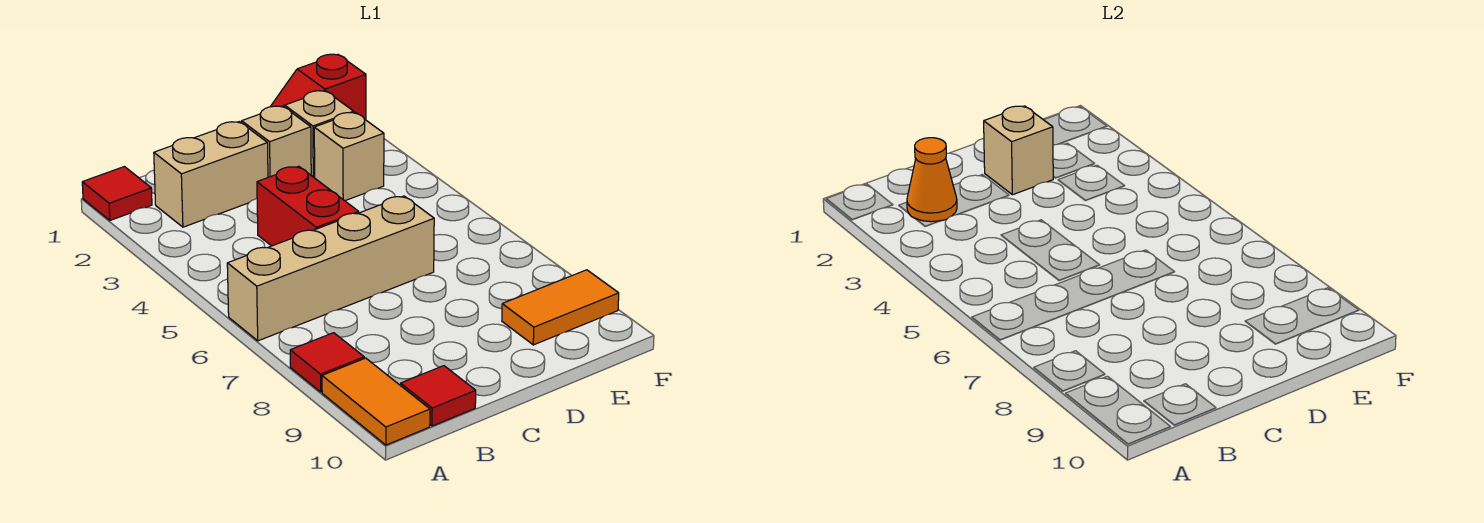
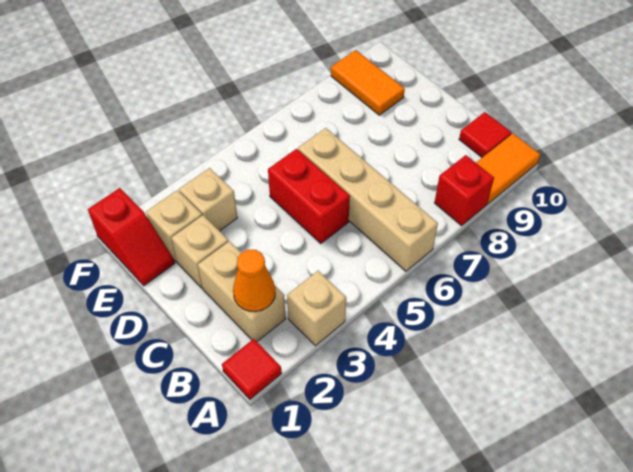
red 1x1 tile [290,333,364,392] -> red 1x1 brick [434,155,494,226]
red 1x2 brick [257,166,359,246] -> red 1x2 brick turned to [268,149,350,243]
tan 1x1 brick [984,106,1053,195] -> tan 1x1 brick moved to [287,271,346,346]

